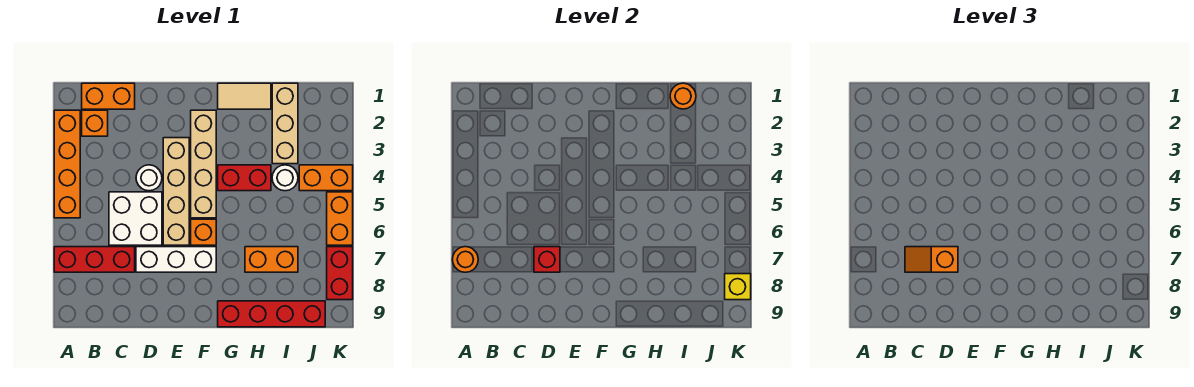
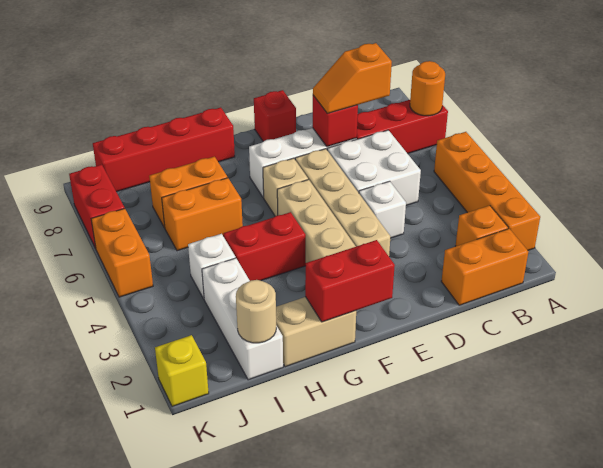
orange 1x2 slope [905,247,958,272] -> orange 1x2 slope turned to [313,43,392,114]
white 1x1 round brick [136,165,162,191] -> white 1x1 brick [359,181,406,238]
none -> red 1x1 brick [254,90,296,141]
none -> red 1x2 brick [305,240,395,322]
orange 1x1 brick [191,219,216,245] -> tan 1x1 brick [263,158,308,216]
tan 1x2 tile [218,83,271,109] -> tan 1x2 brick [276,297,356,367]
tan 1x3 brick [272,83,298,164] -> white 1x3 brick [202,258,283,380]
orange 1x1 round brick [670,83,696,109] -> tan 1x1 round brick [236,280,276,343]
white 1x1 round brick [272,165,298,191] -> white 1x1 brick [188,234,236,299]
orange 1x2 brick [299,165,353,191] -> orange 1x2 brick moved to [162,178,243,251]
yellow 1x1 brick [725,274,751,300] -> yellow 1x1 brick moved to [155,335,209,407]

